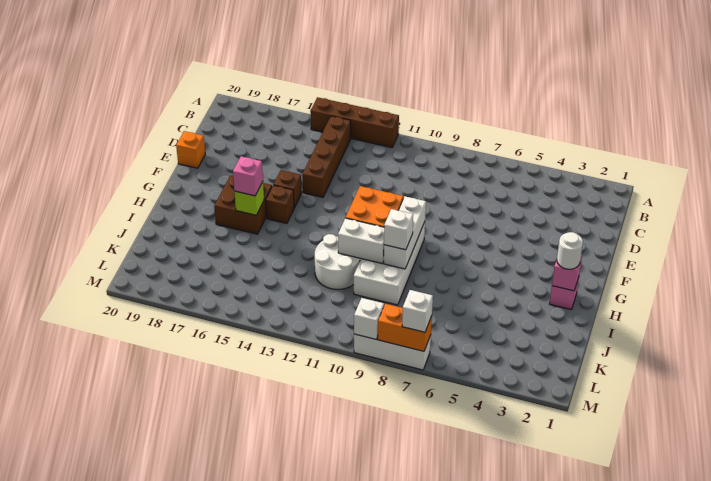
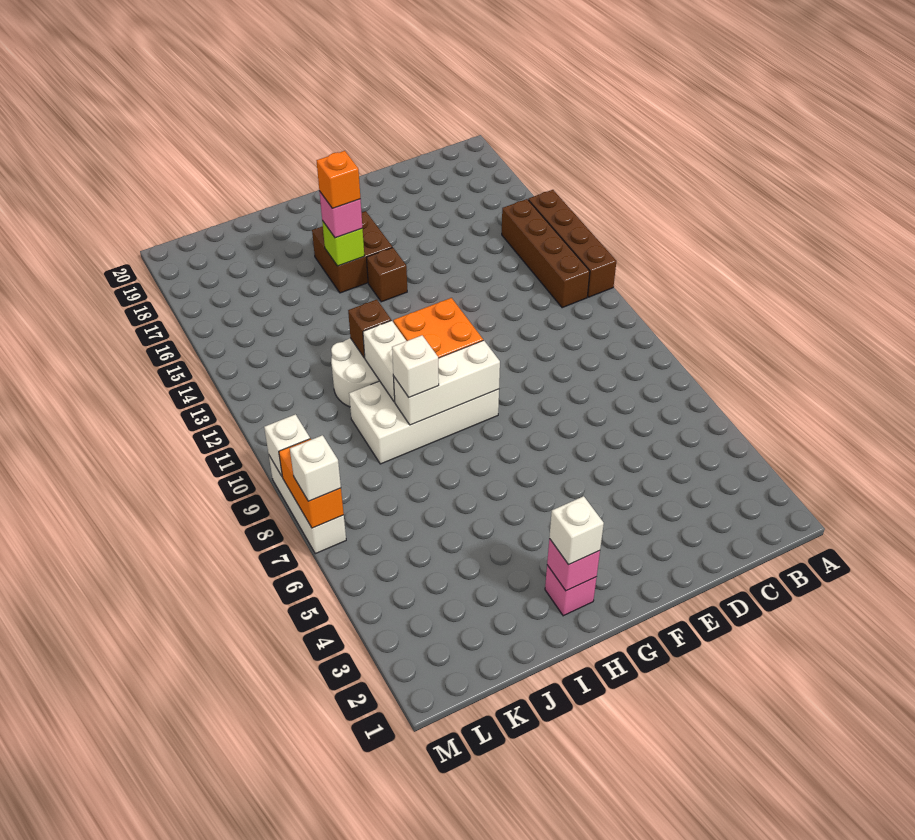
brown 1x4 brick [302,116,351,197] -> brown 1x4 brick turned to [502,199,590,308]
orange 1x1 brick [176,131,205,168] -> orange 1x1 brick moved to [317,151,360,208]
brown 1x1 brick [273,170,302,208] -> brown 1x1 brick moved to [348,300,391,358]
white 1x1 round brick [557,232,583,269] -> white 1x1 brick [549,496,604,565]

